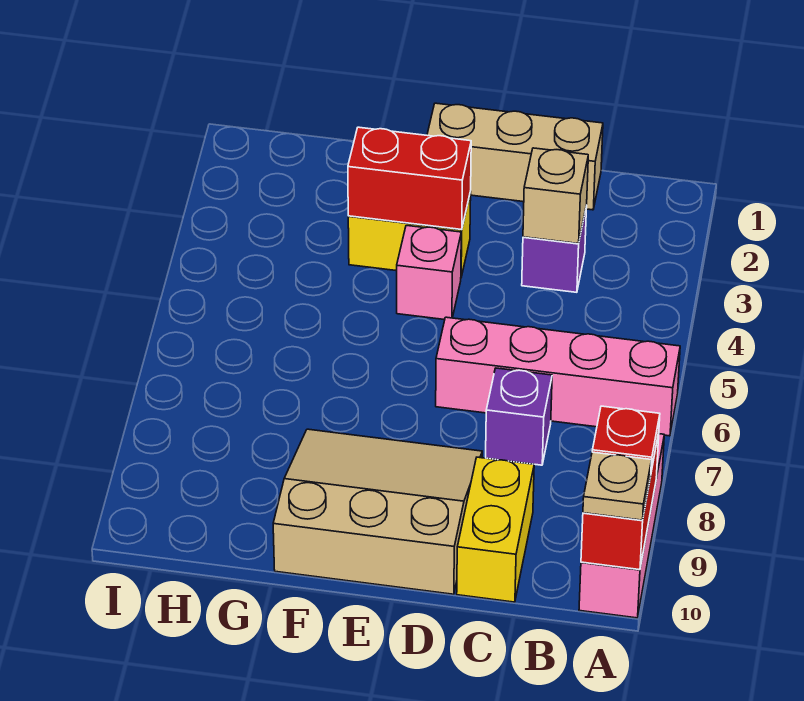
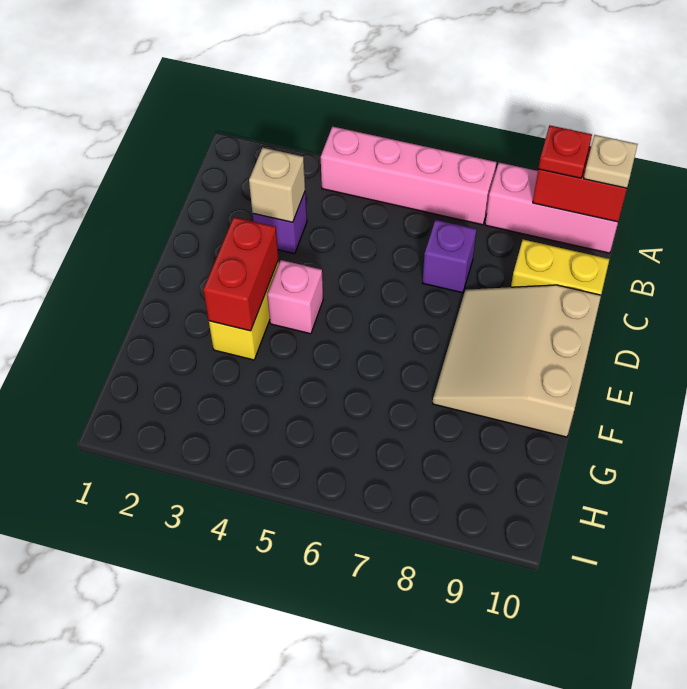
pink 1x4 brick [436,317,680,436] -> pink 1x4 brick turned to [321,127,496,225]
tan 1x3 brick [427,103,603,210] -> none

